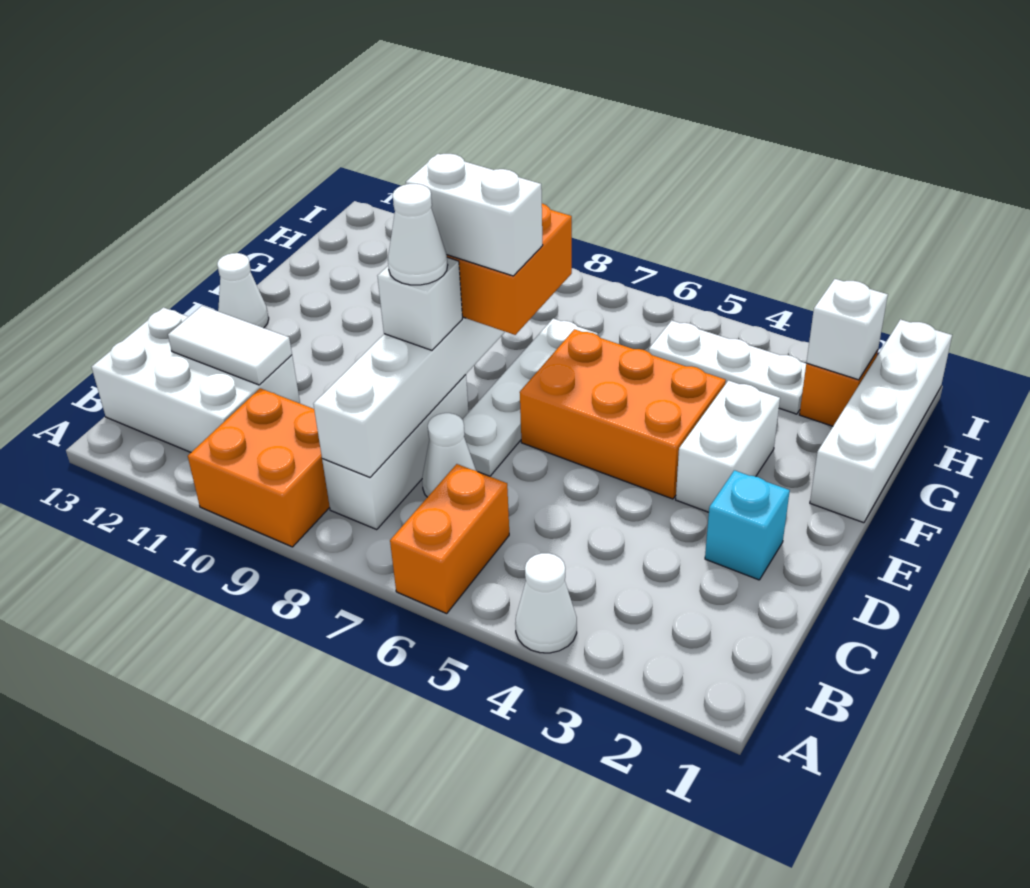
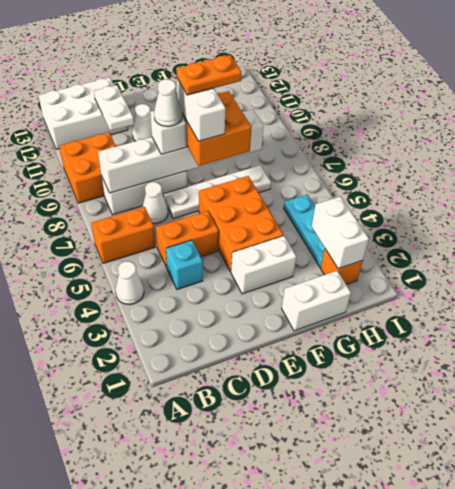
white 2x3 brick [92,307,300,452] -> white 2x3 brick turned to [38,77,128,149]
none -> orange 1x2 brick [156,211,219,267]
white 1x2 tile [168,306,292,385] -> white 1x2 plate [94,85,134,131]
cyan 1x1 brick [705,470,790,580] -> cyan 1x1 brick moved to [166,240,203,290]
none -> orange 1x2 plate [177,55,242,95]
white 1x1 cone [217,253,269,328] -> white 1x1 cone moved to [132,104,152,141]
white 1x4 brick [810,319,952,523] -> white 1x2 brick [282,271,351,331]
white 1x1 brick [806,279,888,380] -> white 1x2 brick [312,196,369,269]
white 1x3 plate [649,320,806,414] -> cyan 1x3 plate [284,195,325,267]

